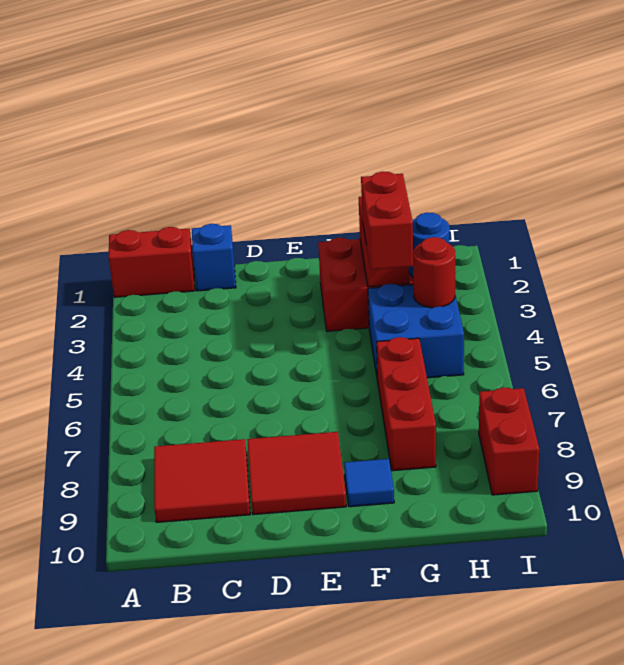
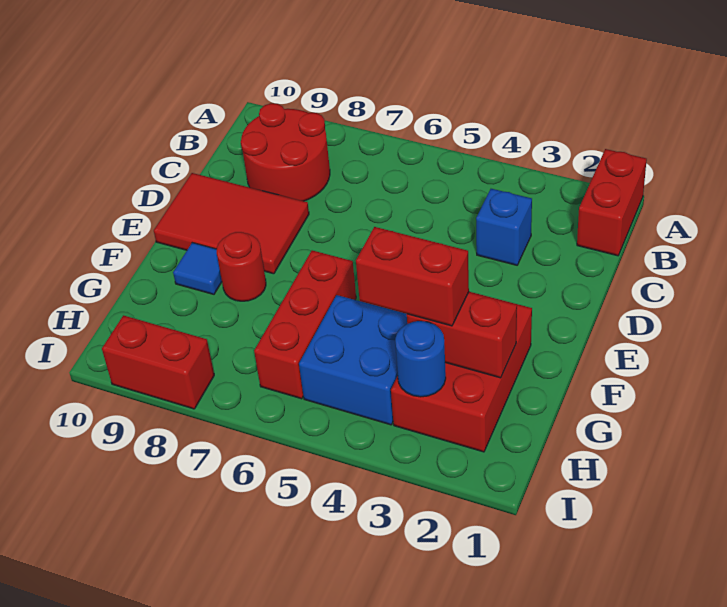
red 2x2 tile [154,439,250,522] -> red 2x2 round brick [241,103,330,201]
blue 1x1 brick [192,224,236,291] -> blue 1x1 brick moved to [476,189,532,265]
red 2x2 tile [247,432,346,515] -> red 2x3 tile [154,173,309,274]
red 1x3 brick [377,337,436,471] -> red 1x3 brick turned to [254,250,356,399]
red 1x1 round brick [413,237,455,308] -> red 1x1 round brick moved to [217,232,266,301]

